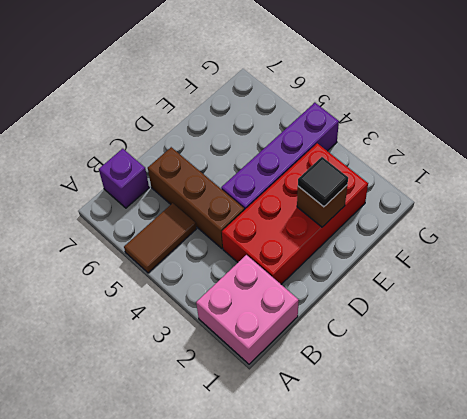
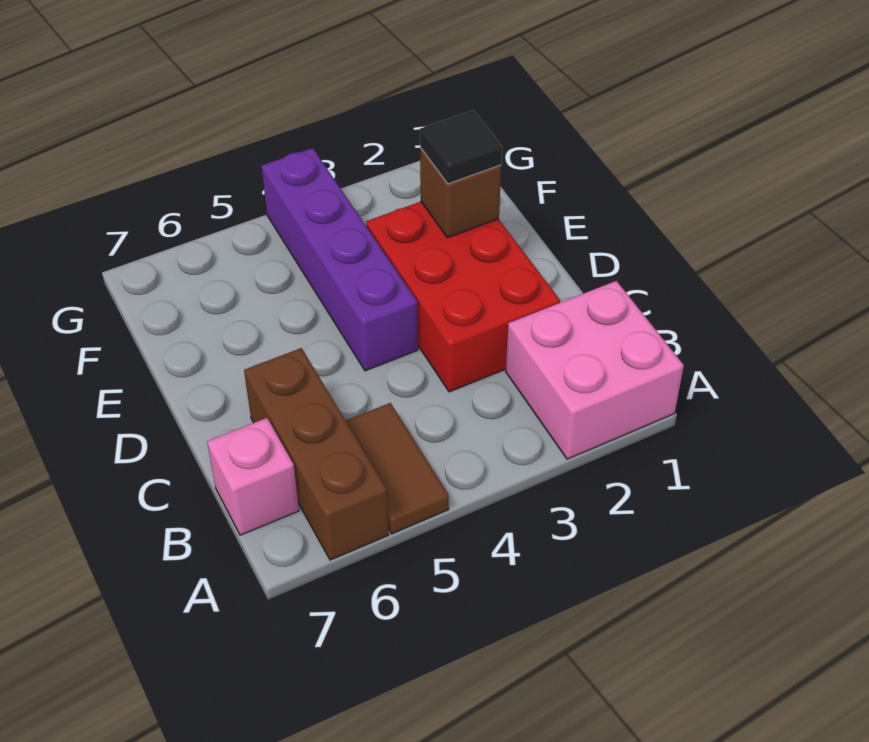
purple 1x1 brick [99,149,149,208] -> pink 1x1 brick [207,418,299,535]
red 2x4 brick [222,143,368,284] -> red 2x3 brick [366,202,560,392]
brown 1x3 brick [148,147,244,249] -> brown 1x3 brick turned to [244,348,389,560]

